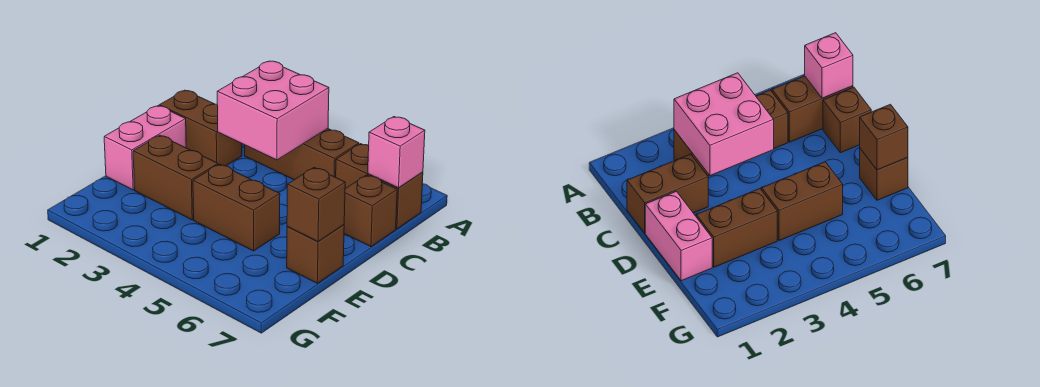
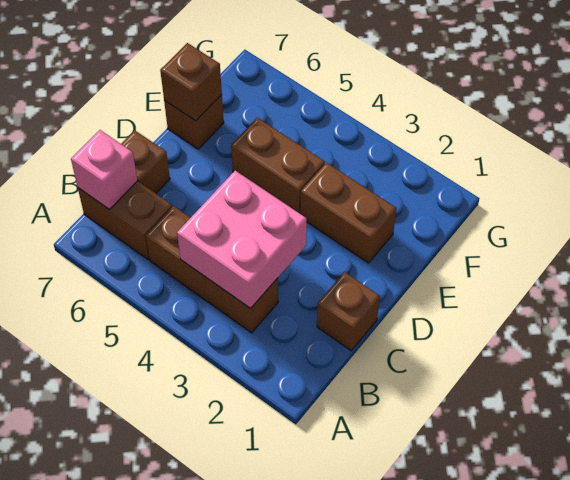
brown 1x2 brick [159,90,242,166] -> brown 1x1 brick [317,272,380,351]
pink 1x2 brick [104,106,186,190] -> none

